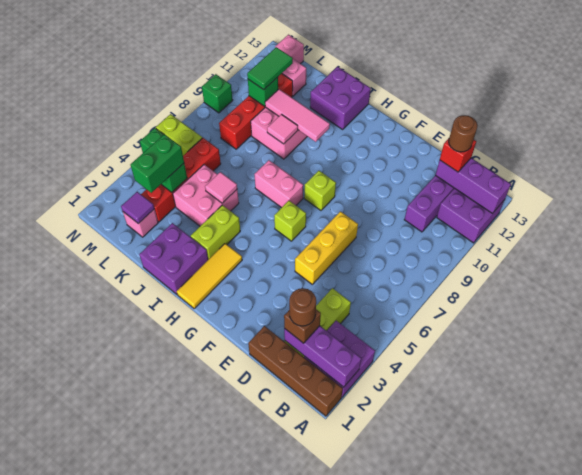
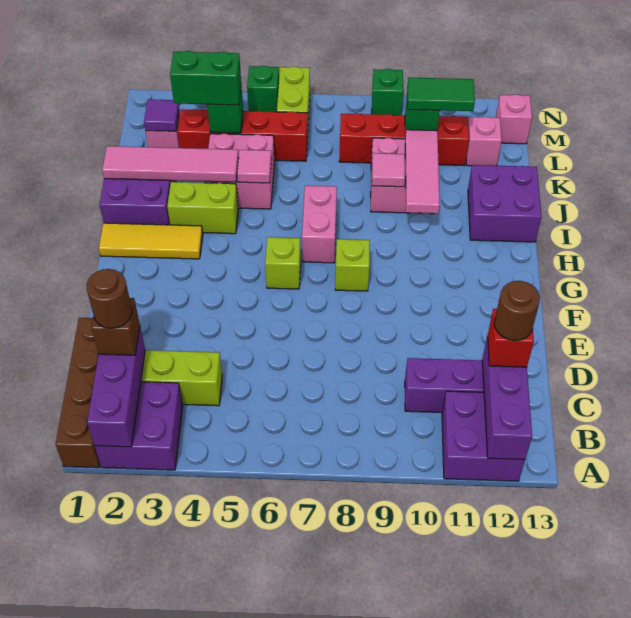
yellow 1x3 brick [295,211,358,284] -> none
none -> pink 1x4 tile [102,146,239,182]

